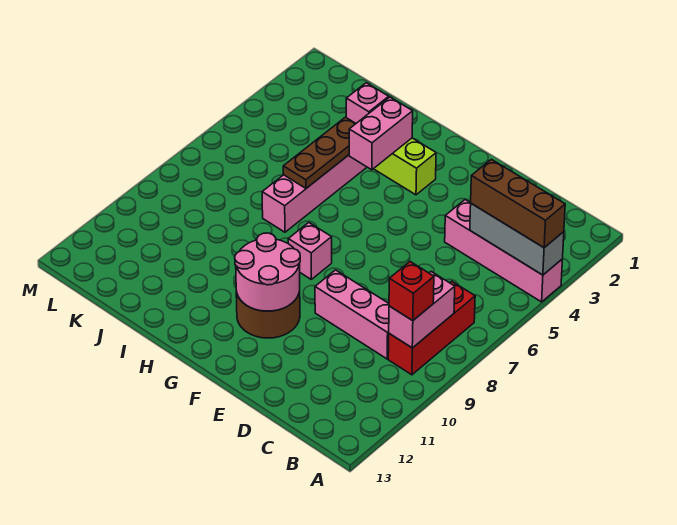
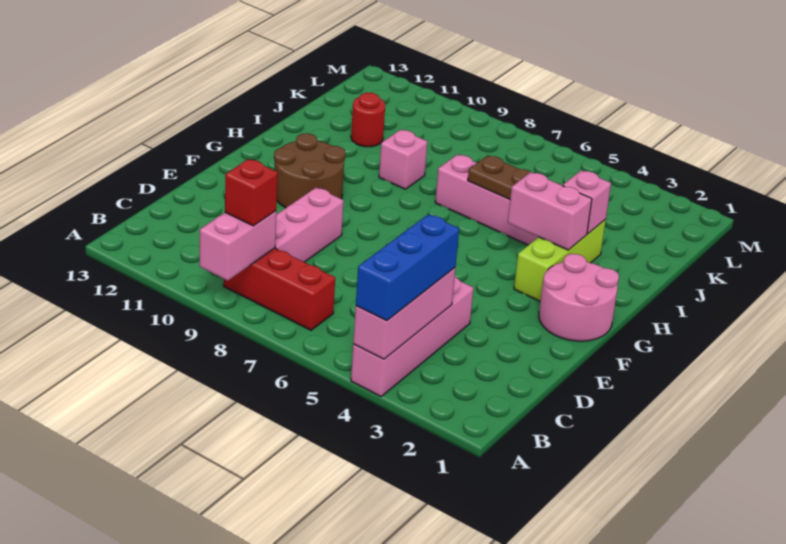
grey 1x3 brick [470,204,564,275] -> pink 1x3 brick [353,268,455,359]
brown 1x3 brick [471,159,565,248] -> blue 1x3 brick [356,214,459,321]
pink 1x2 brick [389,272,455,348] -> pink 1x2 brick turned to [200,211,276,281]
pink 2x2 round brick [235,233,300,311] -> pink 2x2 round brick moved to [539,254,619,341]
pink 1x1 brick [288,222,332,279] -> pink 1x1 brick moved to [379,130,427,189]
none -> red 1x1 round brick [351,93,385,147]

